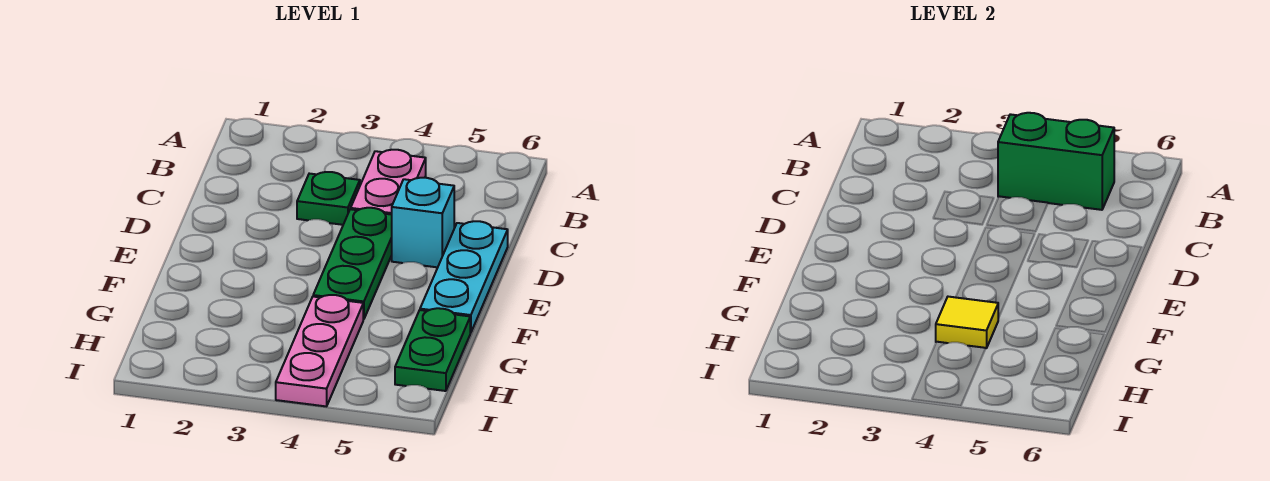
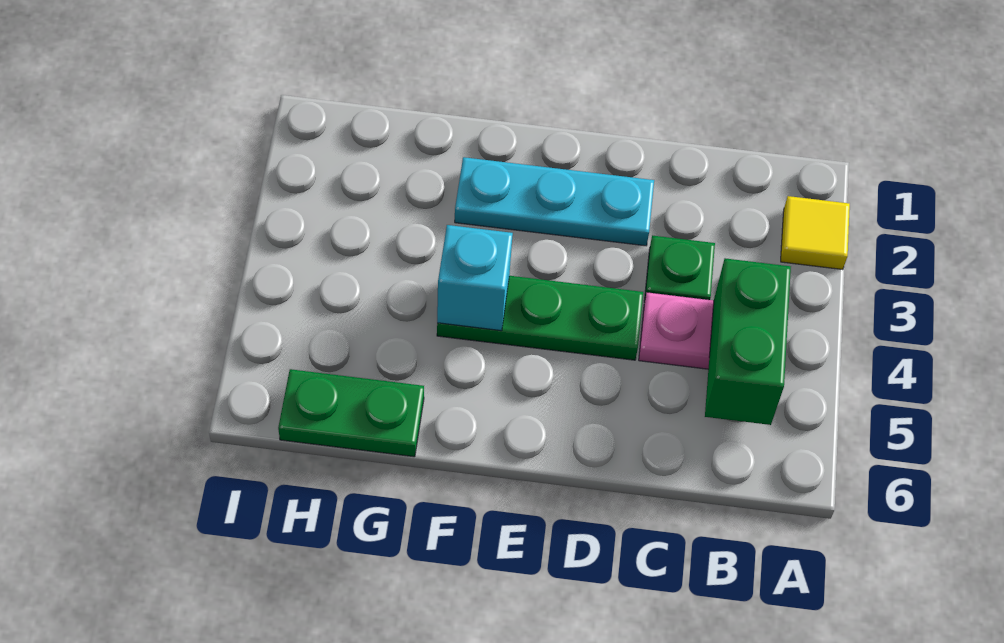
cyan 1x1 brick [392,178,454,267] -> cyan 1x1 brick moved to [437,225,513,331]
cyan 1x3 plate [420,221,508,333] -> cyan 1x3 plate moved to [455,157,654,246]
pink 1x3 plate [276,295,363,406] -> none
yellow 1x1 tile [936,297,998,348] -> yellow 1x1 tile moved to [781,196,850,270]

